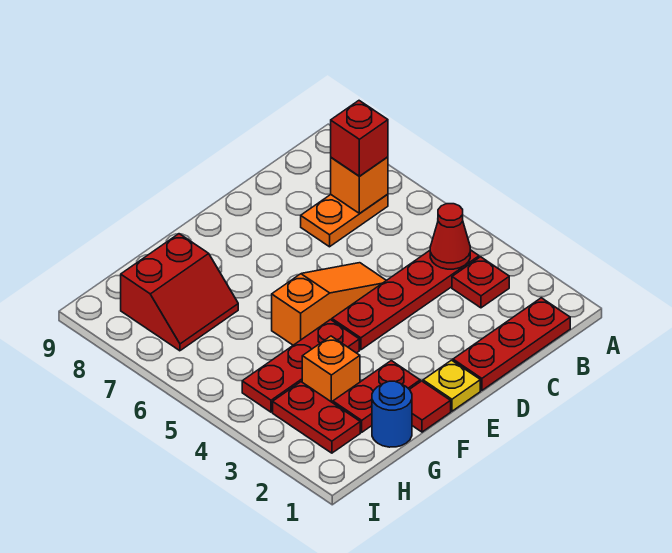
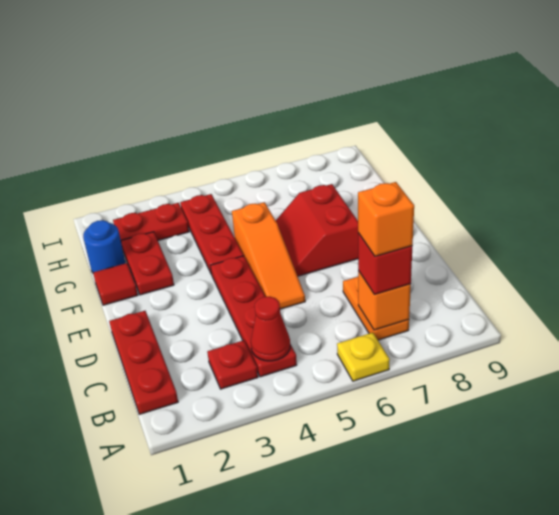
yellow 1x1 plate [423,360,480,411] -> yellow 1x1 plate moved to [337,333,390,381]
orange 1x1 brick [302,336,360,403] -> orange 1x1 brick moved to [358,182,414,256]
red 2x2 slope [121,234,238,351] -> red 2x2 slope moved to [276,184,358,276]

